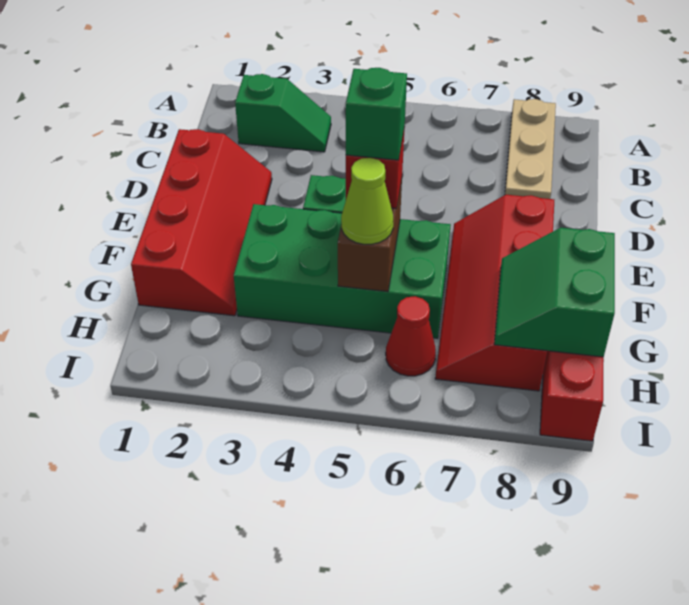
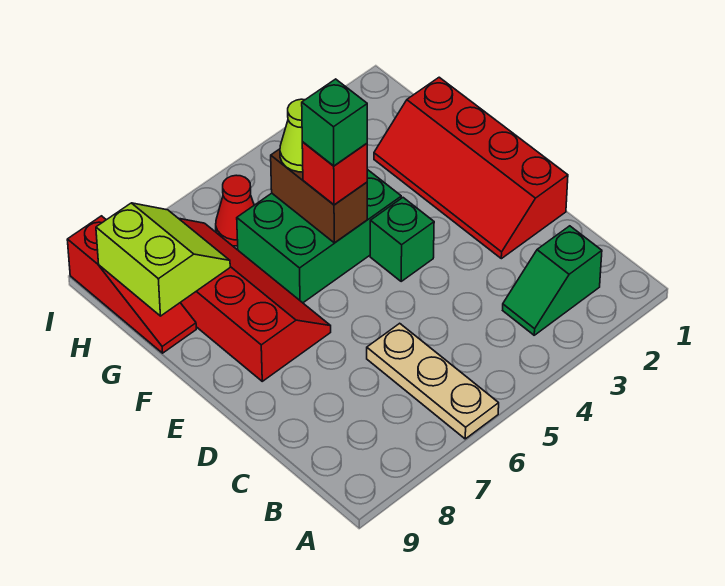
tan 1x3 plate [505,99,556,199] -> tan 1x3 plate moved to [367,323,499,439]
green 2x4 brick [234,204,451,338] -> green 2x3 brick [237,169,401,303]
green 2x2 slope [494,228,615,357] -> lime 2x2 slope [96,203,230,316]

